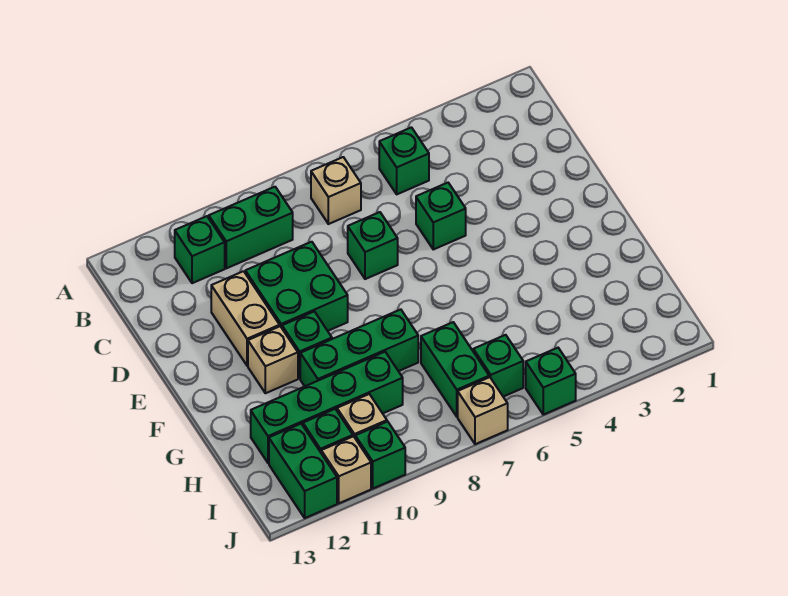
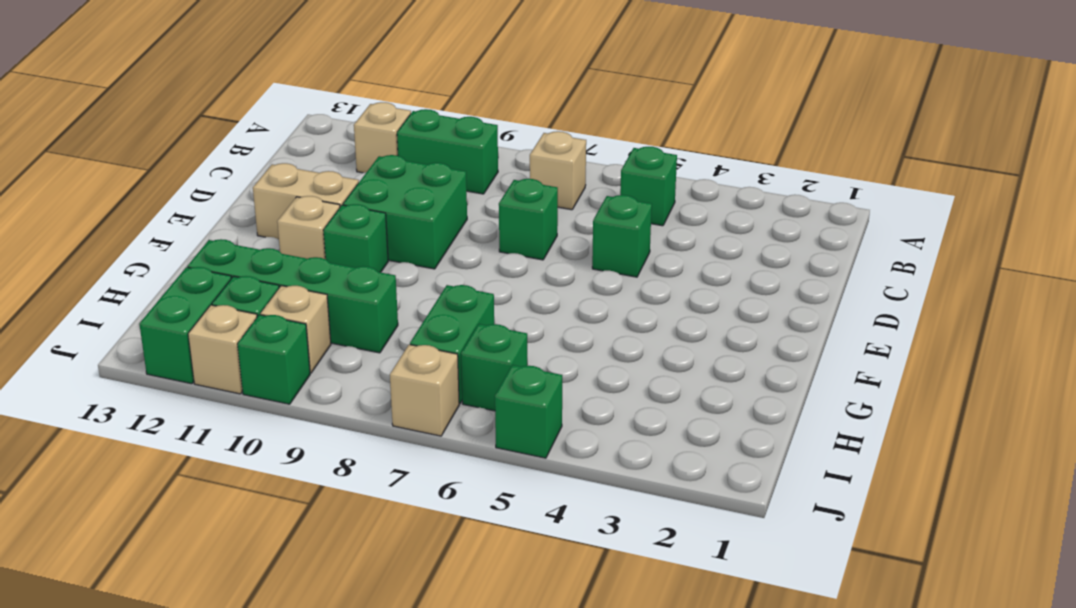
green 1x1 brick [175,216,225,283] -> tan 1x1 brick [354,102,411,173]
tan 1x2 brick [211,271,280,366] -> tan 1x2 brick turned to [253,163,359,239]
green 1x3 brick [300,309,418,386] -> none

